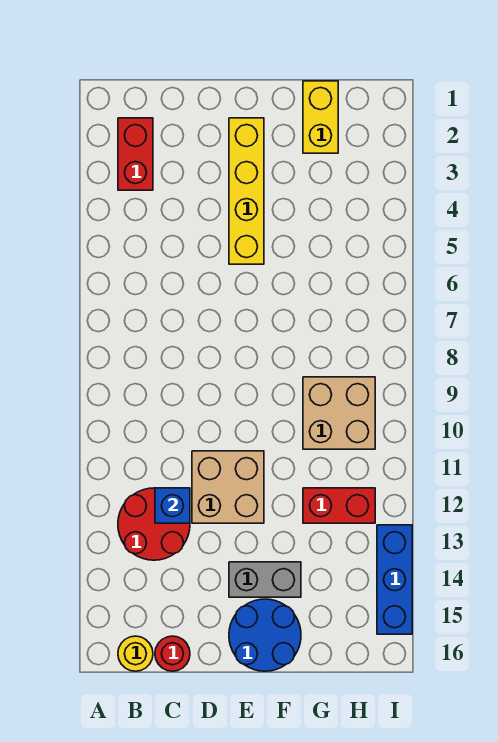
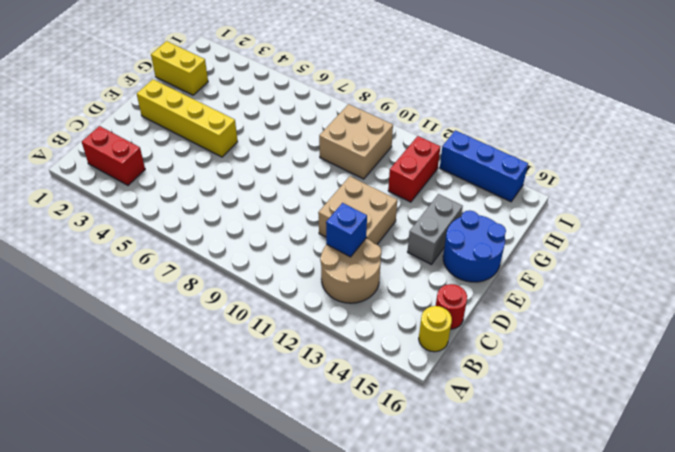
red 2x2 round brick [118,488,190,560] -> tan 2x2 round brick [320,238,381,303]

